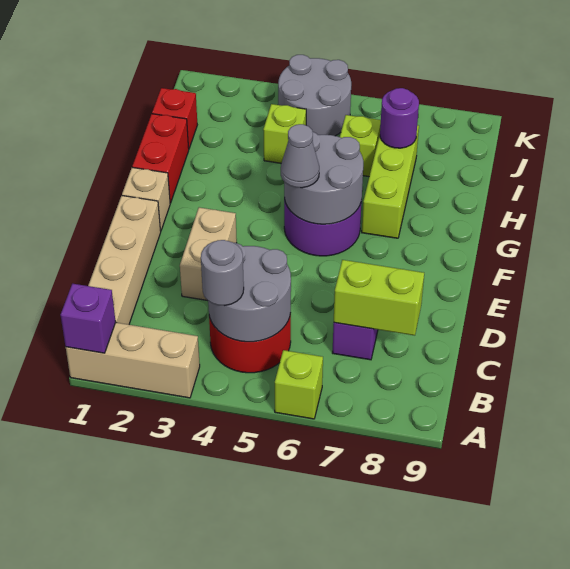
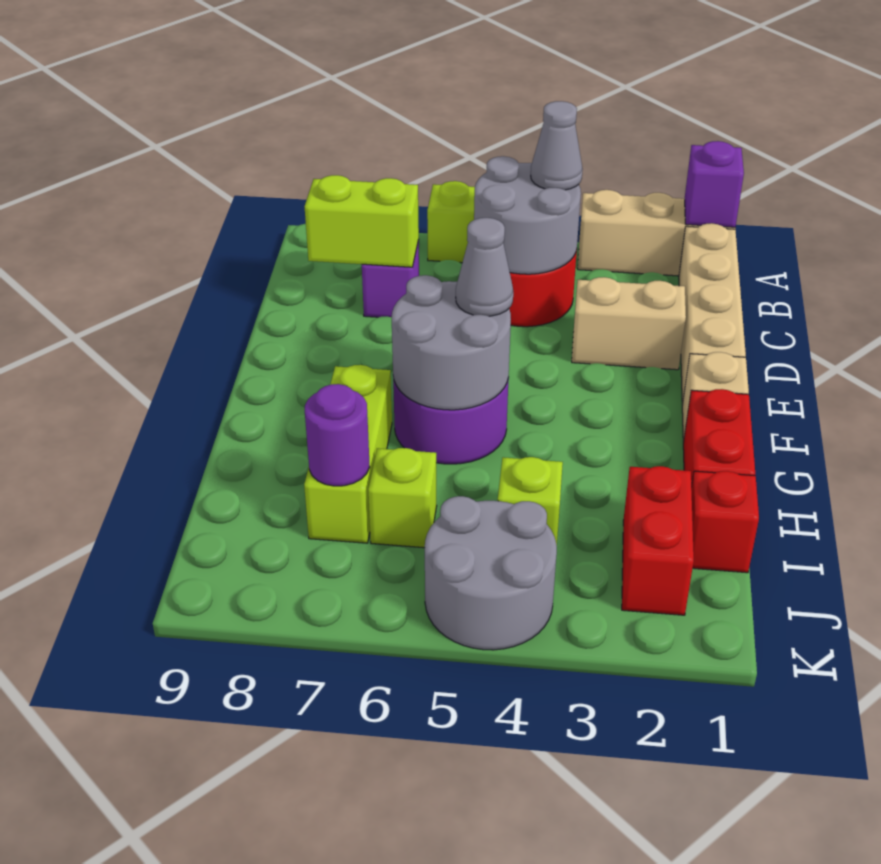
grey 1x1 round brick [201,240,244,305] -> grey 1x1 cone [531,101,583,190]
tan 1x2 brick [180,207,237,300] -> tan 1x2 brick turned to [572,277,686,370]
none -> red 1x2 brick [622,466,694,615]

